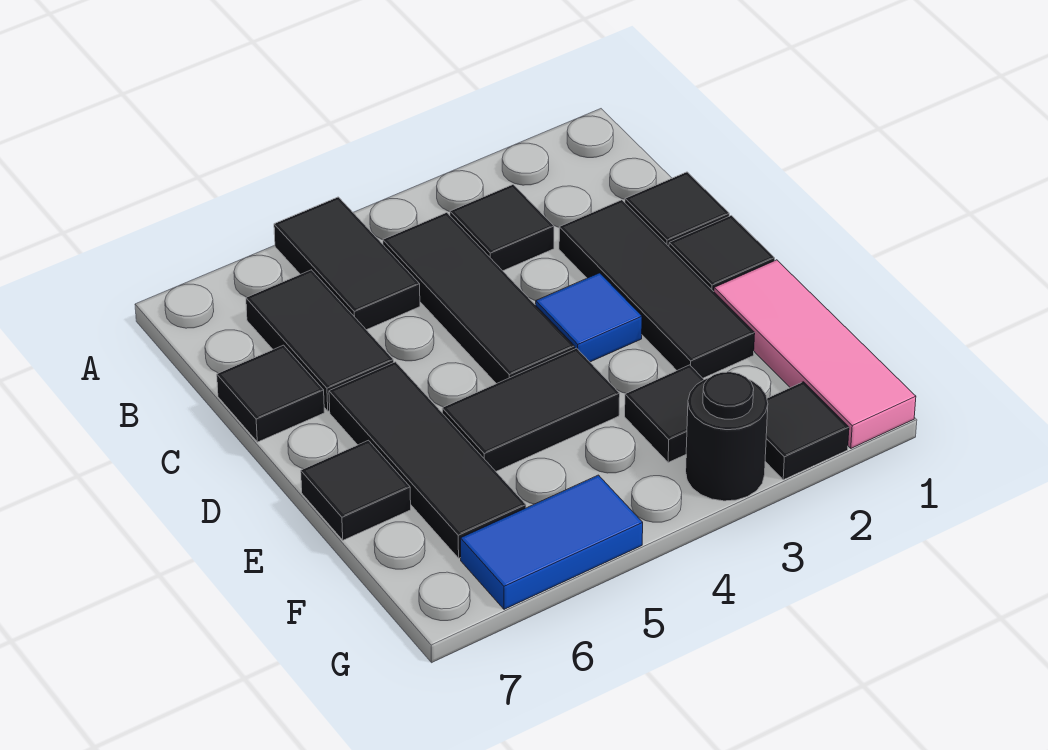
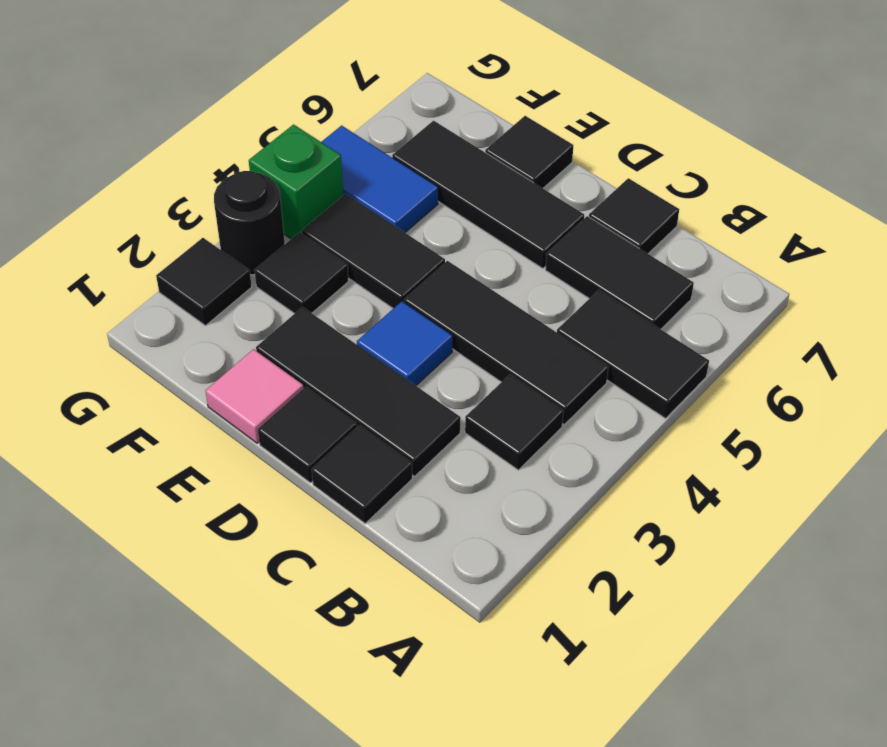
pink 1x3 tile [714,260,916,448] -> pink 1x1 tile [206,349,303,443]
black 1x2 tile [442,348,620,471] -> black 1x2 tile turned to [302,194,445,308]
none -> green 1x1 brick [249,125,343,239]
blue 1x2 tile [460,475,643,609] -> blue 1x2 tile turned to [322,126,438,232]

